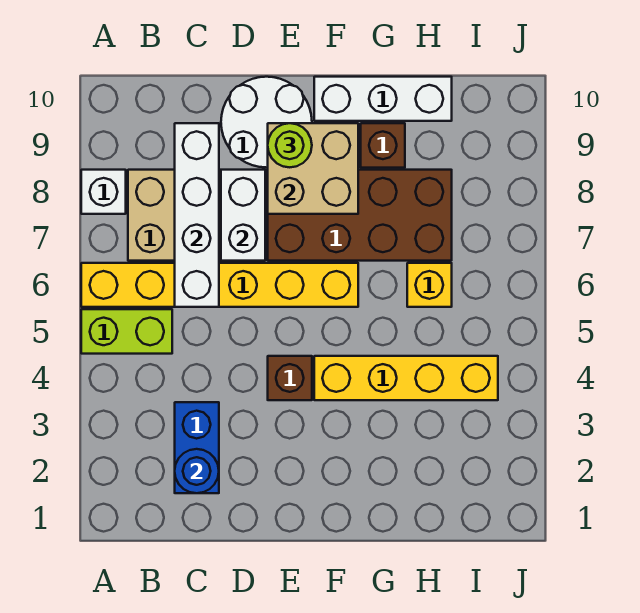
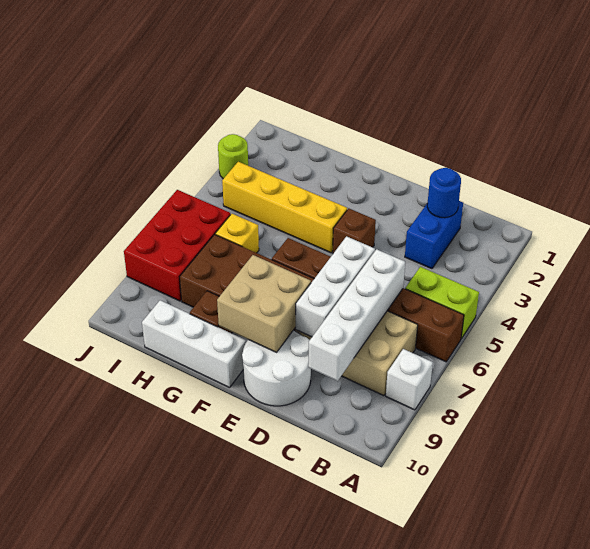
yellow 1x6 brick [81,263,358,307] -> brown 1x6 brick [272,238,464,362]
white 1x2 brick [221,170,265,261] -> white 1x3 brick [295,236,375,337]
lime 1x1 round brick [268,123,312,167] -> lime 1x1 round brick moved to [218,134,248,179]
none -> red 2x3 brick [124,190,231,301]

